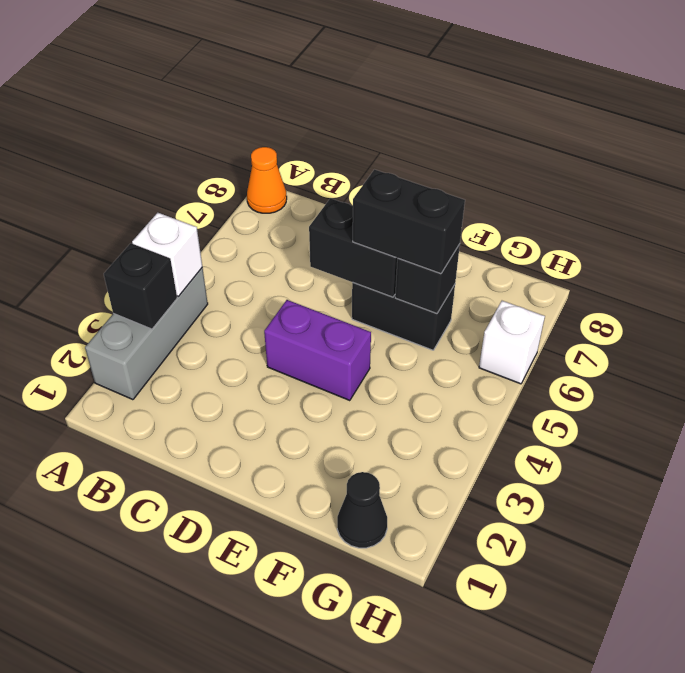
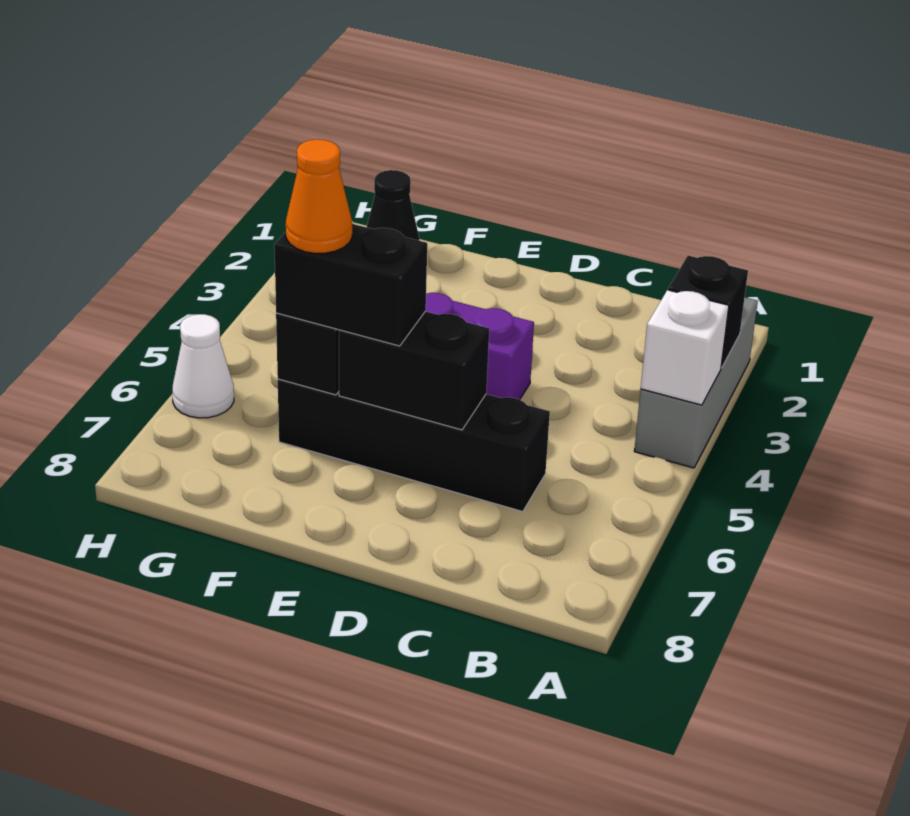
orange 1x1 cone [247,147,287,213] -> orange 1x1 cone moved to [286,139,352,253]
black 1x2 brick [352,283,455,350] -> black 1x4 brick [278,379,550,512]
white 1x1 brick [479,301,545,384] -> white 1x1 cone [172,314,234,418]

